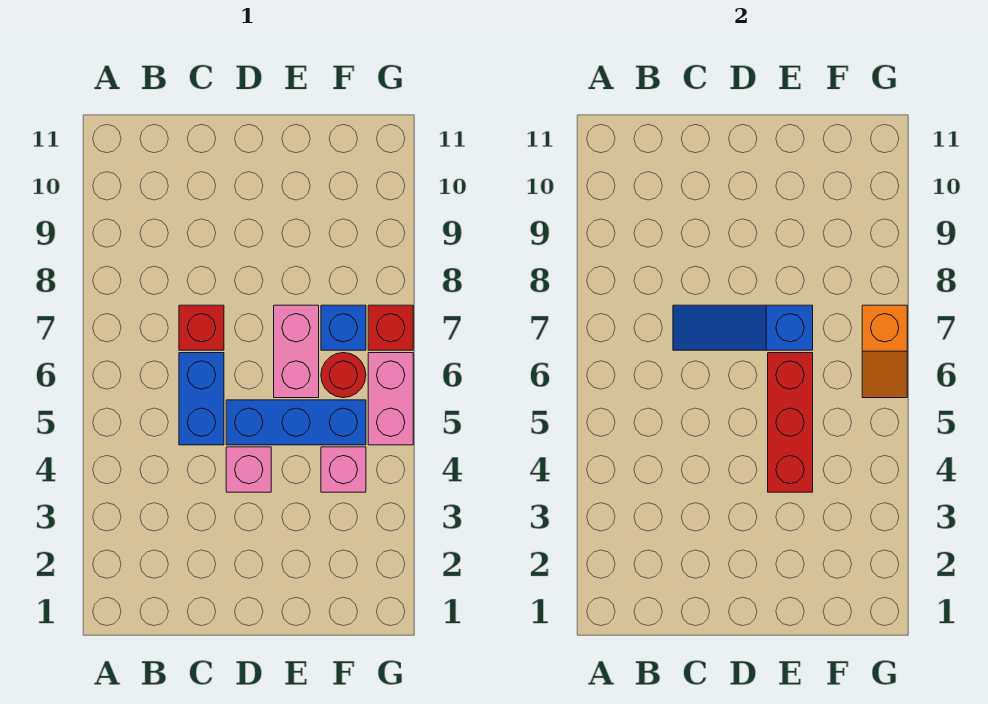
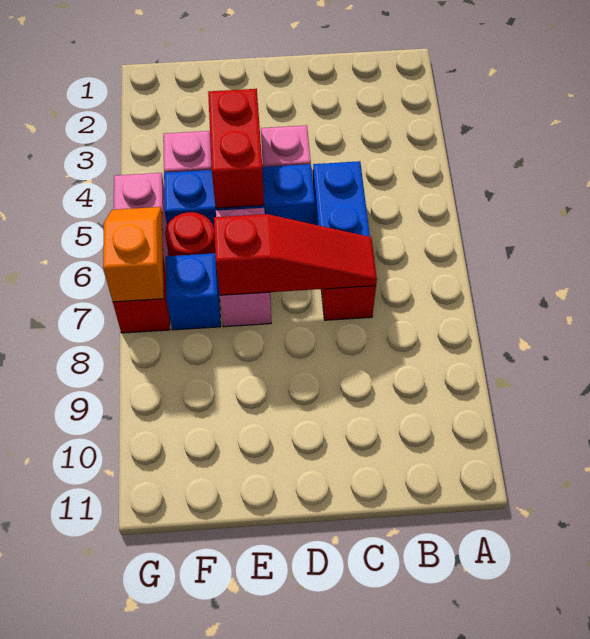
blue 1x3 slope [673,305,813,350] -> red 1x3 slope [214,214,377,295]
red 1x3 brick [768,353,813,492] -> red 1x2 brick [208,89,264,208]

